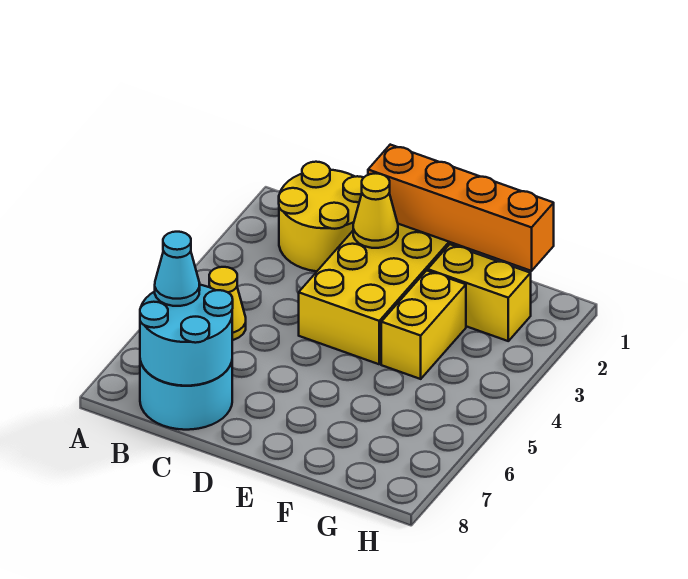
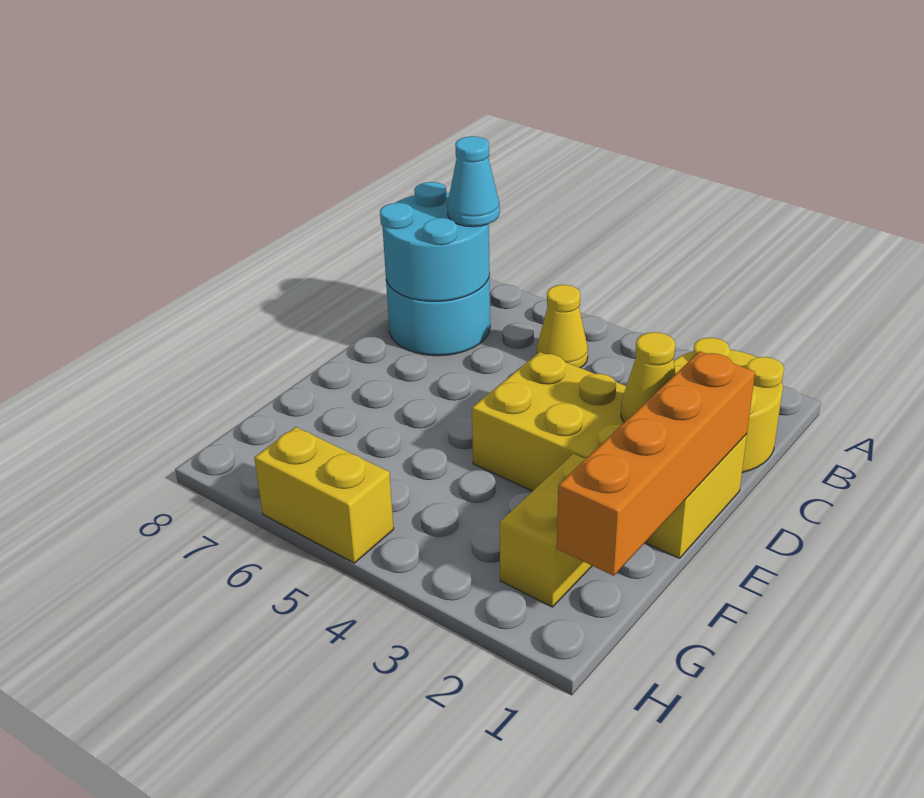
yellow 1x2 brick [381,271,466,379] -> yellow 1x2 brick moved to [254,427,394,563]

